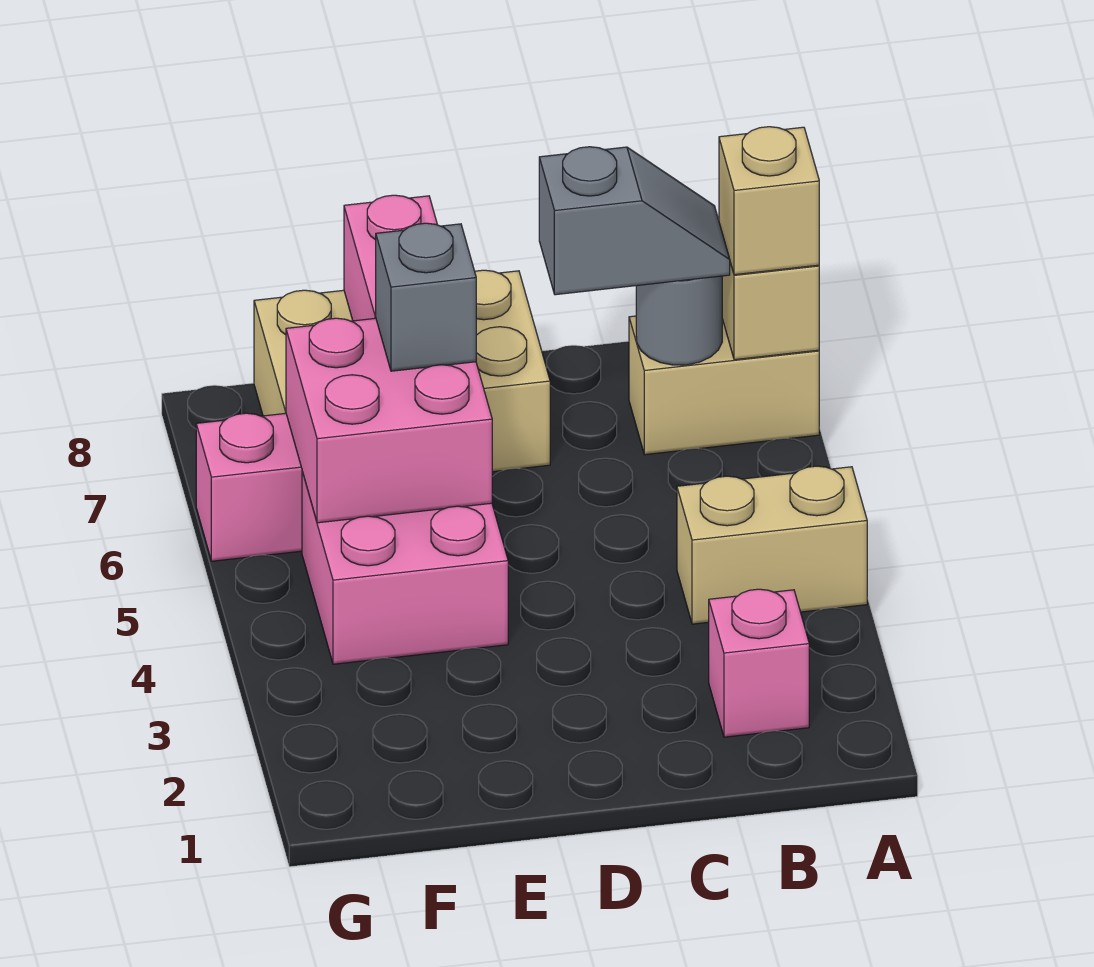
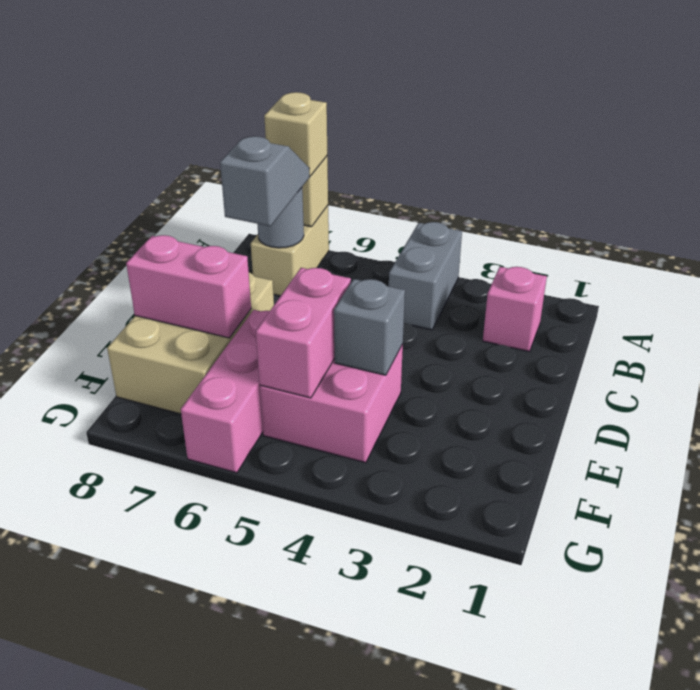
tan 1x2 brick [677,466,867,624] -> grey 1x2 brick [389,222,462,330]
pink 2x2 brick [286,318,492,523] -> pink 1x2 brick [256,268,351,398]
grey 1x1 brick [376,223,476,371] -> grey 1x1 brick moved to [334,279,405,375]

